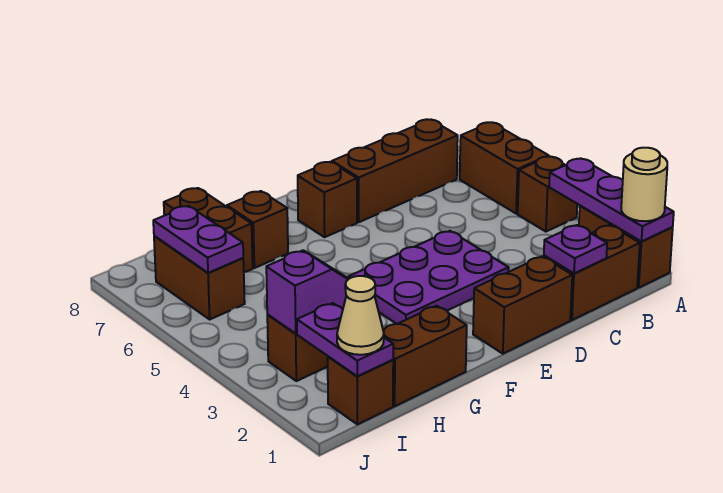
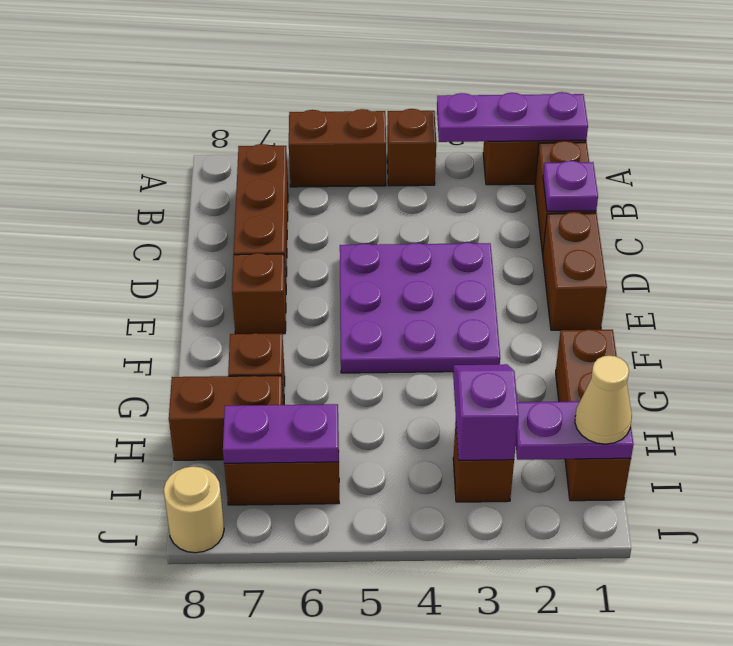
tan 1x1 round brick [621,148,667,221] -> tan 1x1 round brick moved to [164,466,224,553]
purple 2x3 plate [348,231,509,324] -> purple 3x3 plate [340,242,500,373]

